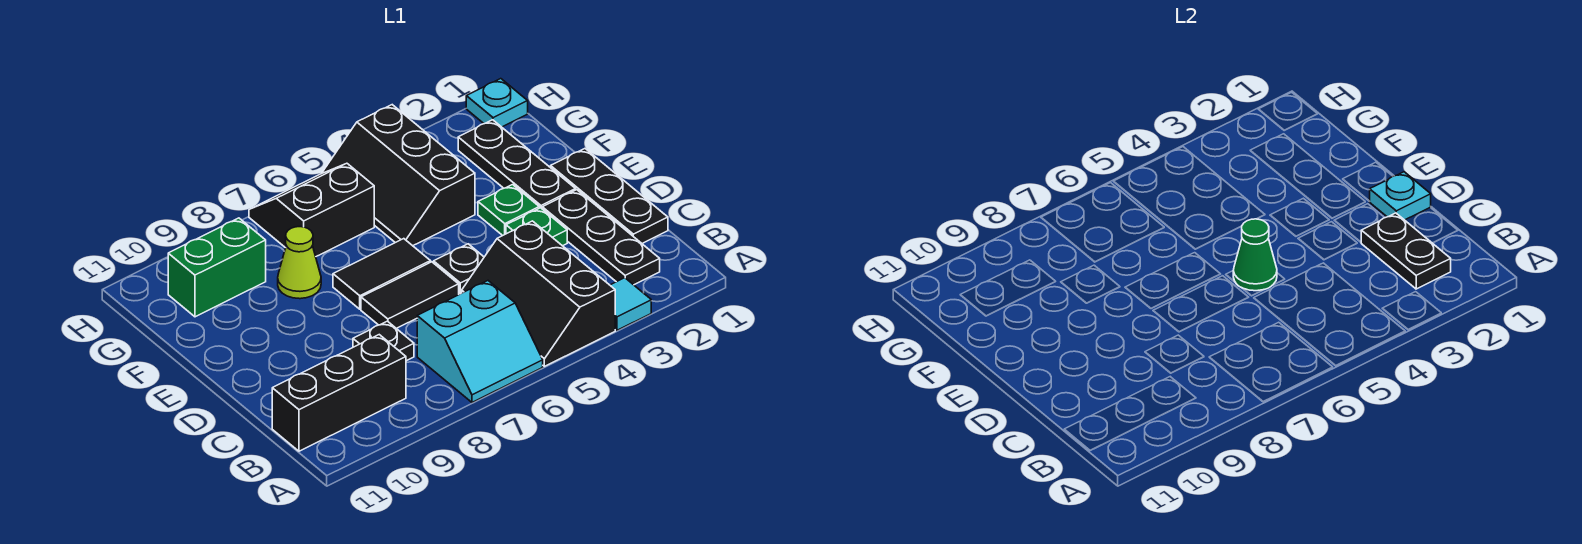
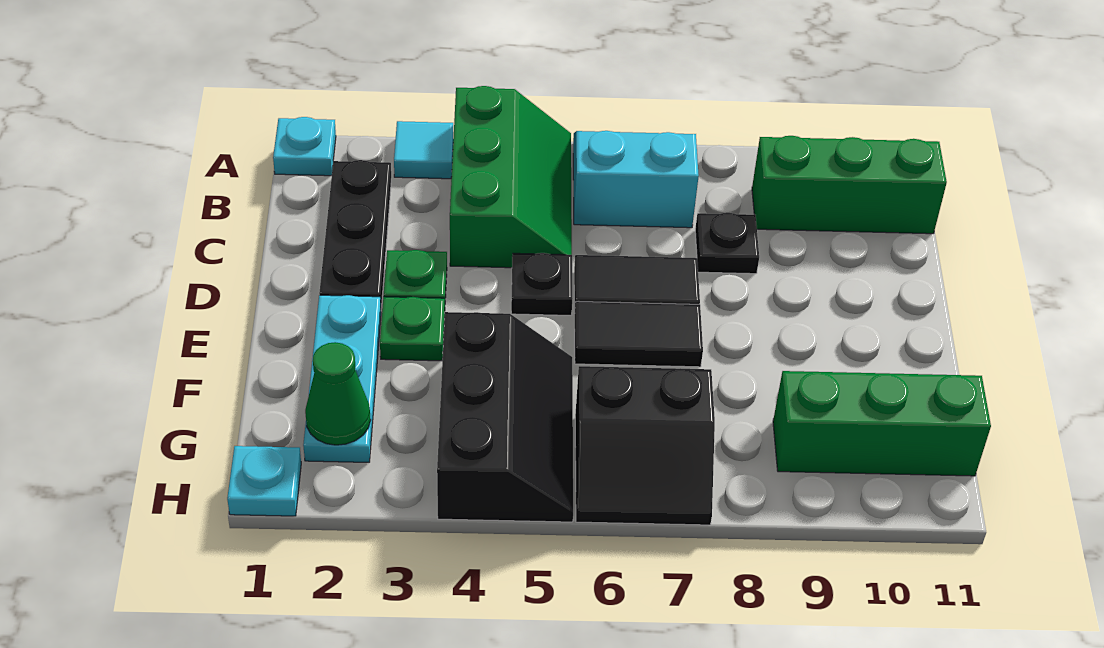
black 2x3 slope [462,221,615,366] -> green 2x3 slope [450,86,572,268]
black 1x2 plate [1361,213,1451,289] -> none
black 1x3 brick [272,335,406,451] -> green 1x3 brick [752,136,947,234]
black 1x3 plate [551,149,668,243] -> none
cyan 1x1 plate [1369,172,1431,220] -> cyan 1x1 plate moved to [273,117,336,176]
green 1x1 cone [1233,219,1277,291] -> green 1x1 cone moved to [305,342,371,445]
black 1x3 plate [458,120,576,208] -> cyan 1x3 plate [303,295,381,462]
lime 1x1 cone [278,227,321,299] -> none
green 1x2 brick [168,218,266,317] -> green 1x3 brick [773,371,991,476]

